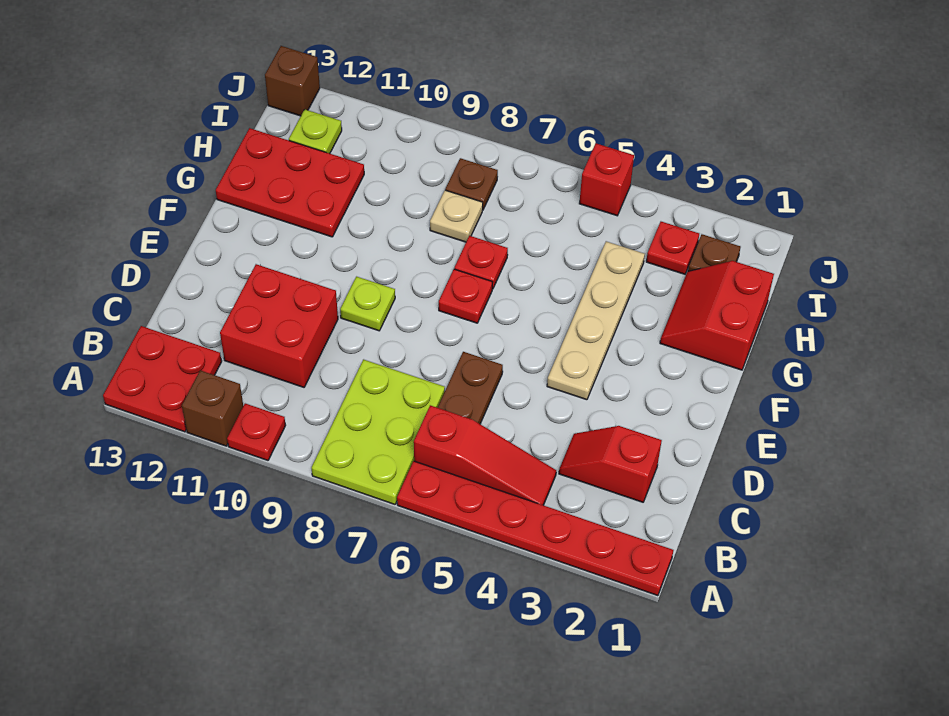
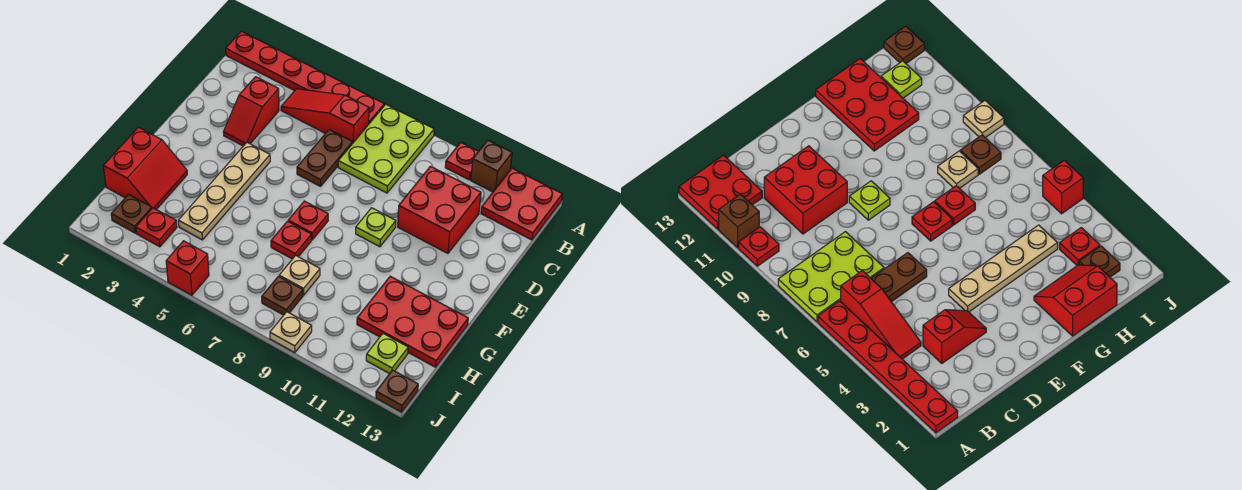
red 1x2 slope [559,426,662,502] -> red 1x2 slope turned to [223,77,279,146]
none -> tan 1x1 plate [270,312,312,353]
brown 1x1 brick [265,46,320,116] -> brown 1x1 plate [376,370,418,412]

